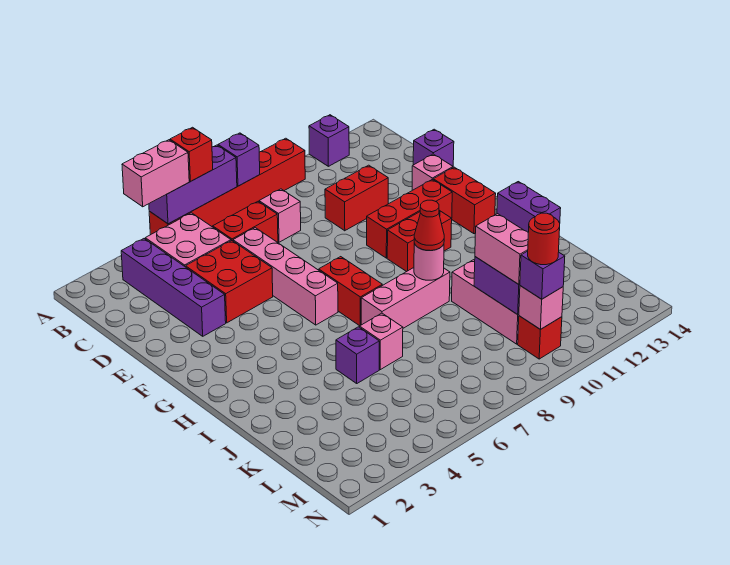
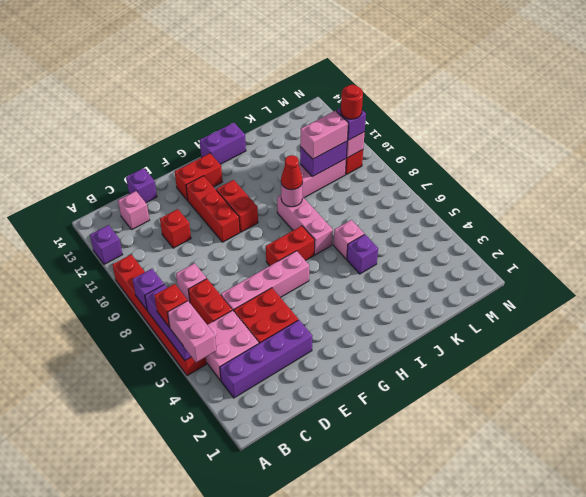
red 1x2 brick [325,165,388,231] -> red 1x1 brick [160,209,191,248]
pink 1x1 brick [412,154,453,190] -> pink 1x1 brick moved to [118,191,149,229]

